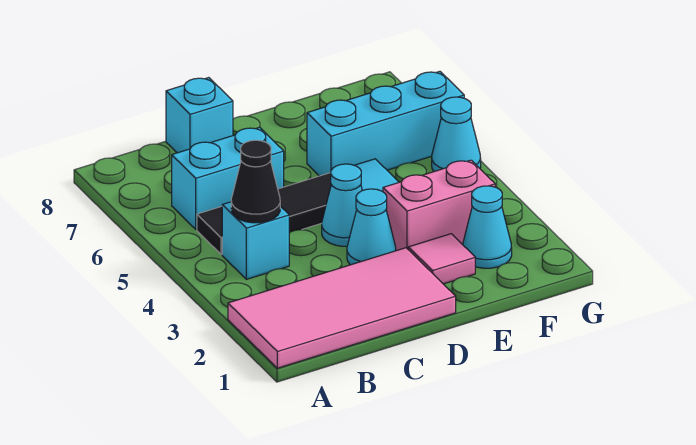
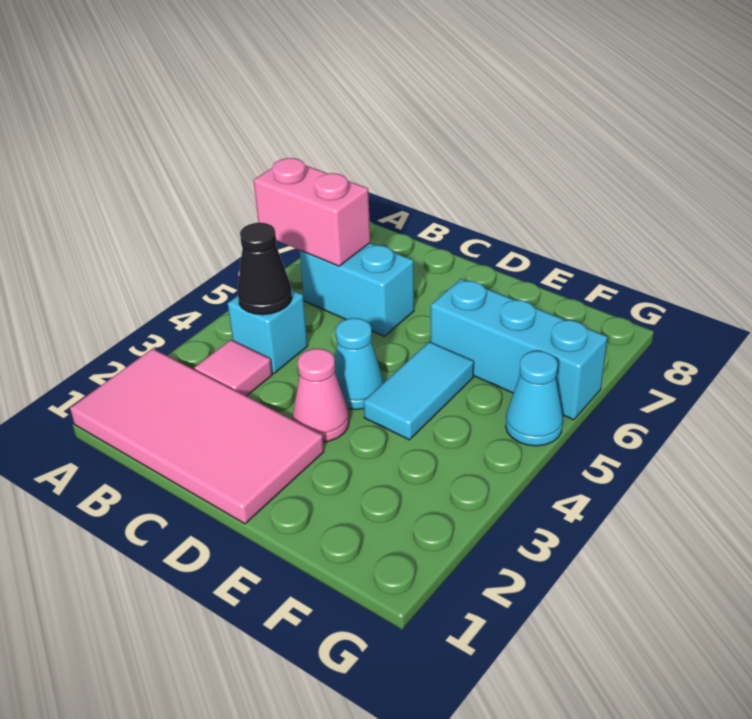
black 1x3 tile [197,173,331,254] -> none
cyan 1x1 brick [166,78,233,153] -> none
cyan 1x1 cone [347,189,396,265] -> pink 1x1 cone [293,349,349,442]
pink 1x1 tile [408,234,475,284] -> pink 1x1 tile moved to [195,340,272,396]
pink 1x2 brick [383,160,495,251] -> pink 1x2 brick moved to [254,158,370,266]
cyan 1x1 cone [463,186,512,268] -> none

